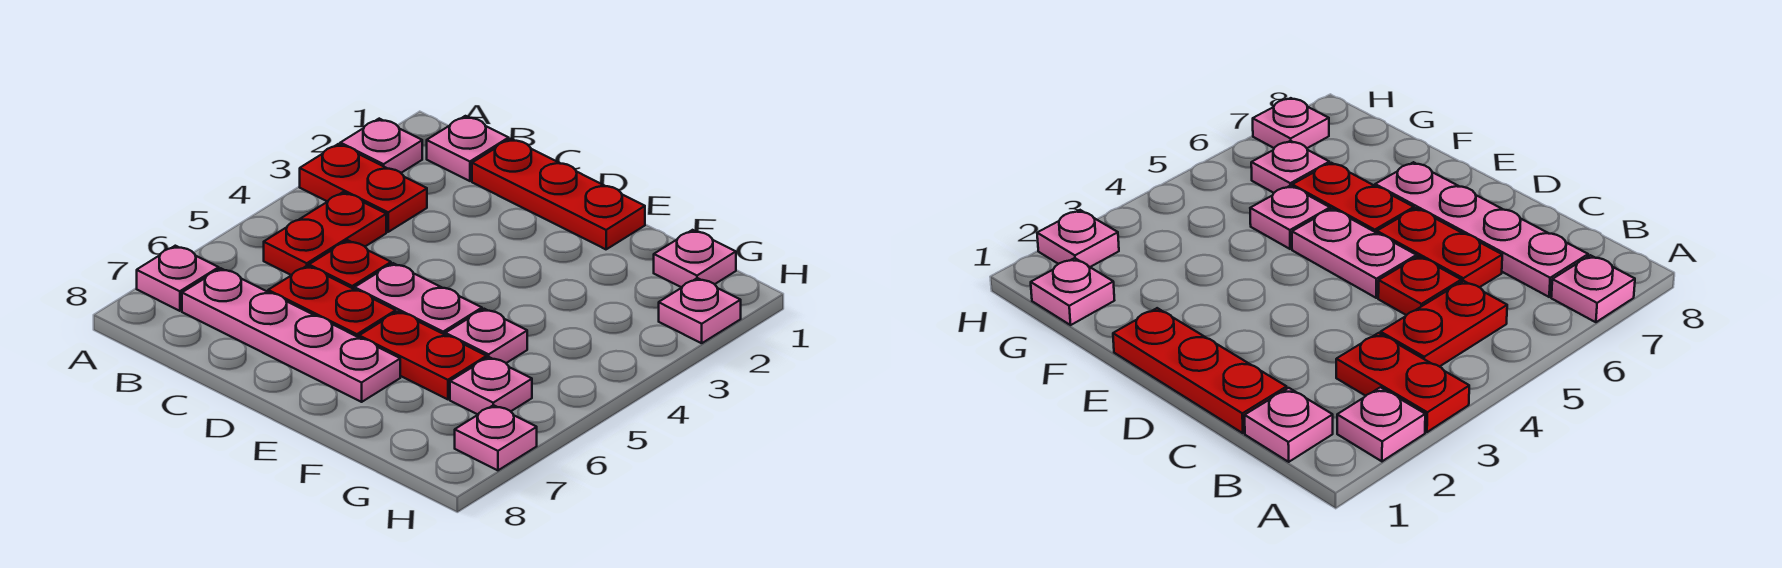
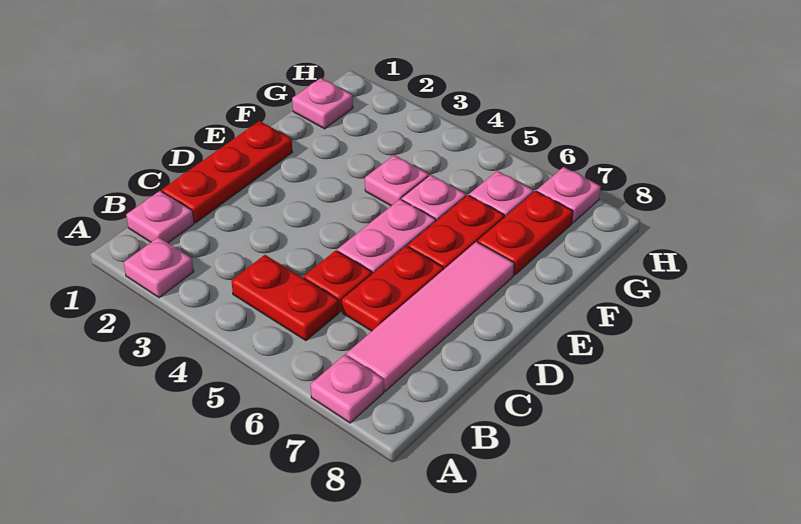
red 1x2 plate [300,144,427,232] -> red 1x2 plate moved to [478,191,573,275]
pink 1x4 plate [182,268,400,402] -> pink 1x4 tile [347,242,514,391]
pink 1x1 plate [659,278,741,343] -> pink 1x1 plate moved to [365,155,429,206]

